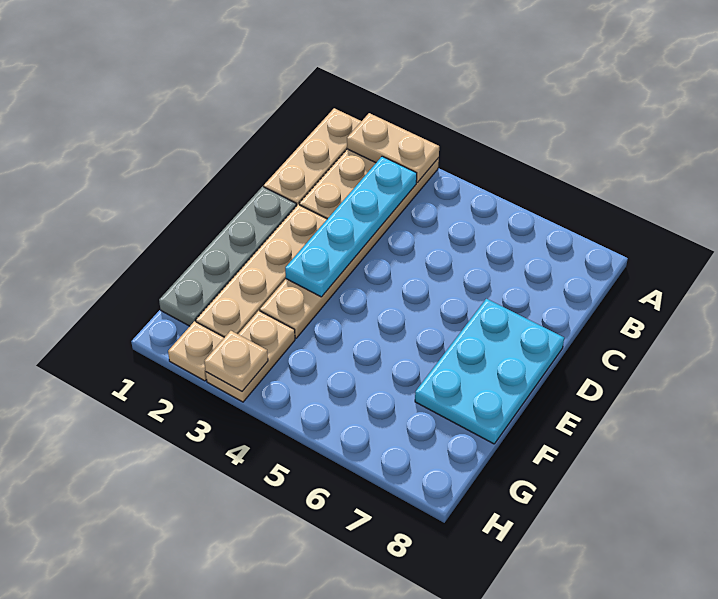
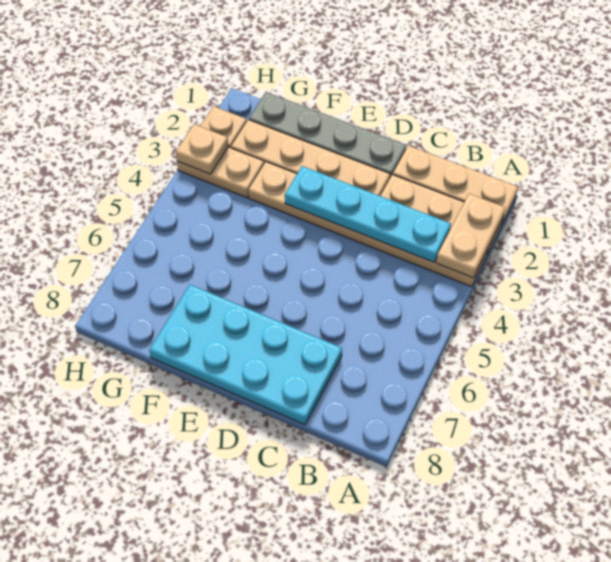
cyan 2x3 plate [415,299,564,444] -> cyan 2x4 plate [149,285,342,425]

